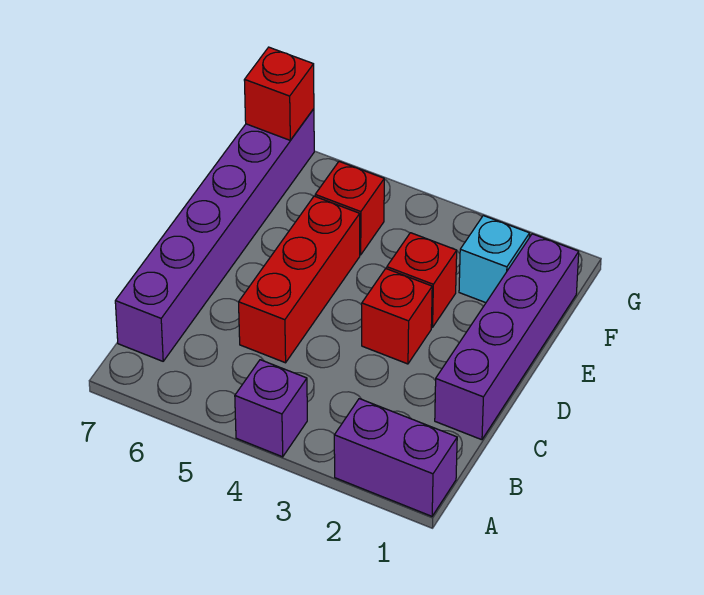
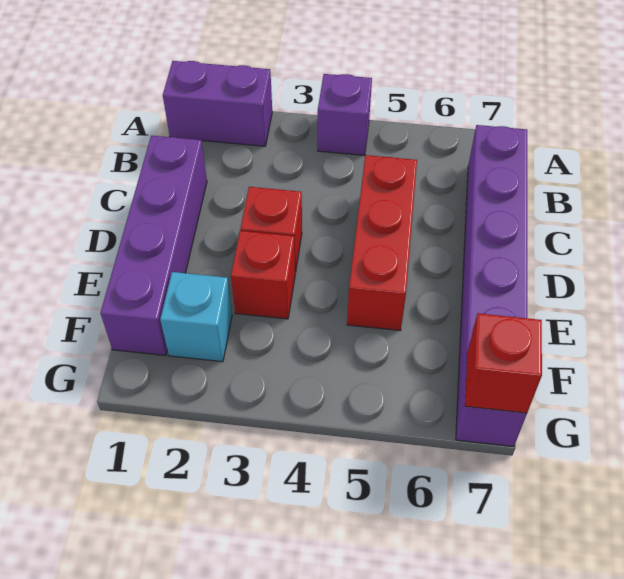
red 1x1 brick [315,162,384,255] -> none

